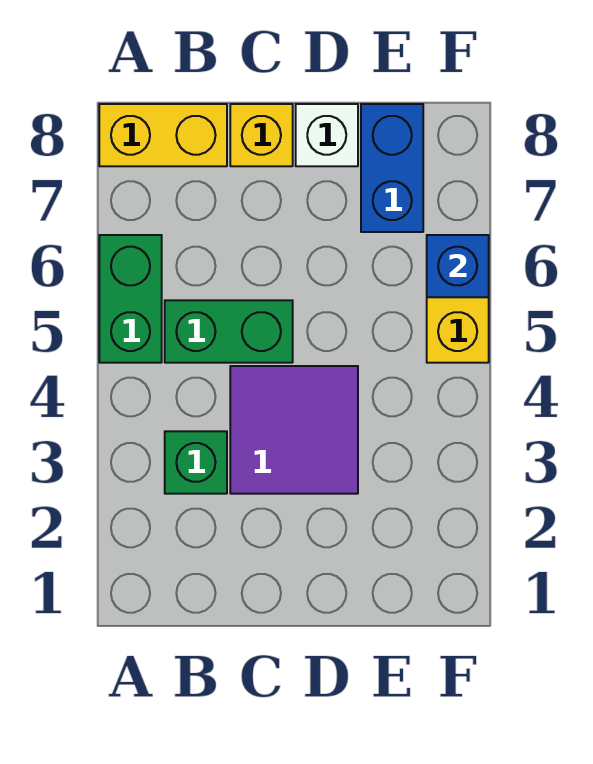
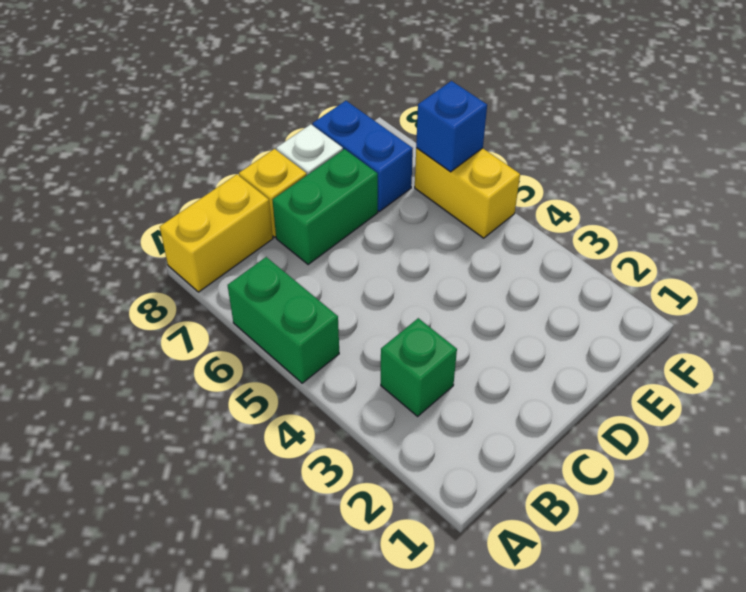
green 1x2 brick [165,300,293,363] -> green 1x2 brick moved to [272,149,378,265]
purple 2x2 tile [230,366,358,494] -> none

